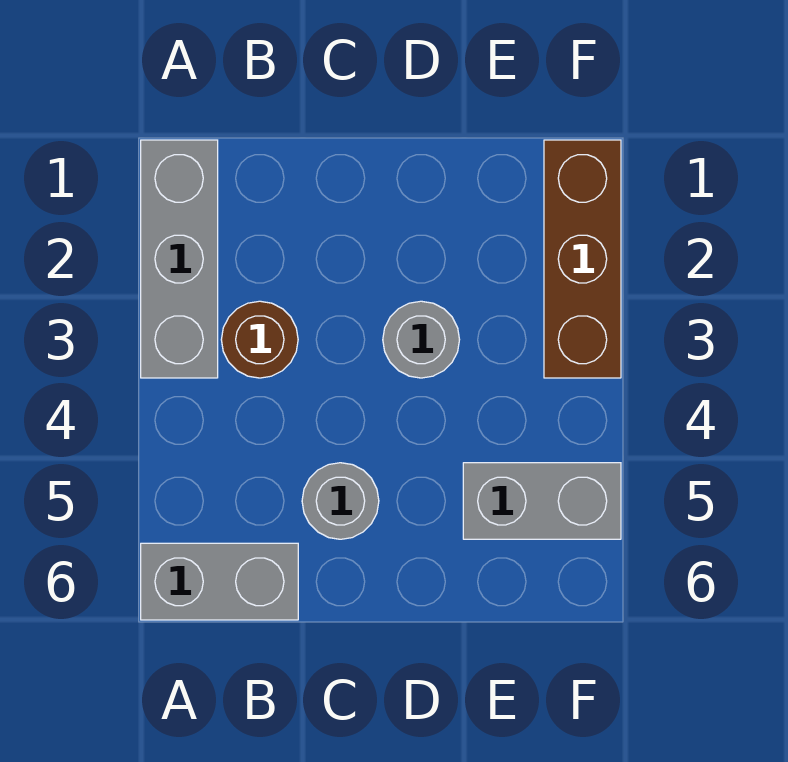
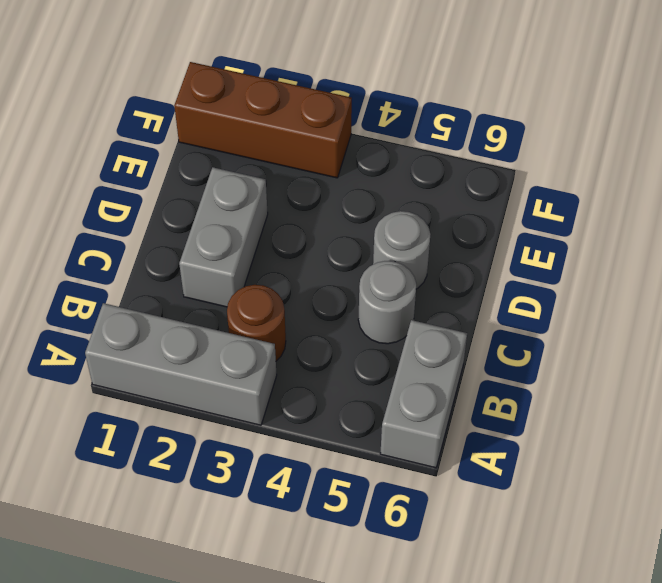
grey 1x1 round brick [383,301,460,378] -> grey 1x1 round brick moved to [373,211,430,289]
grey 1x2 brick [463,463,621,539] -> grey 1x2 brick moved to [179,167,268,307]

